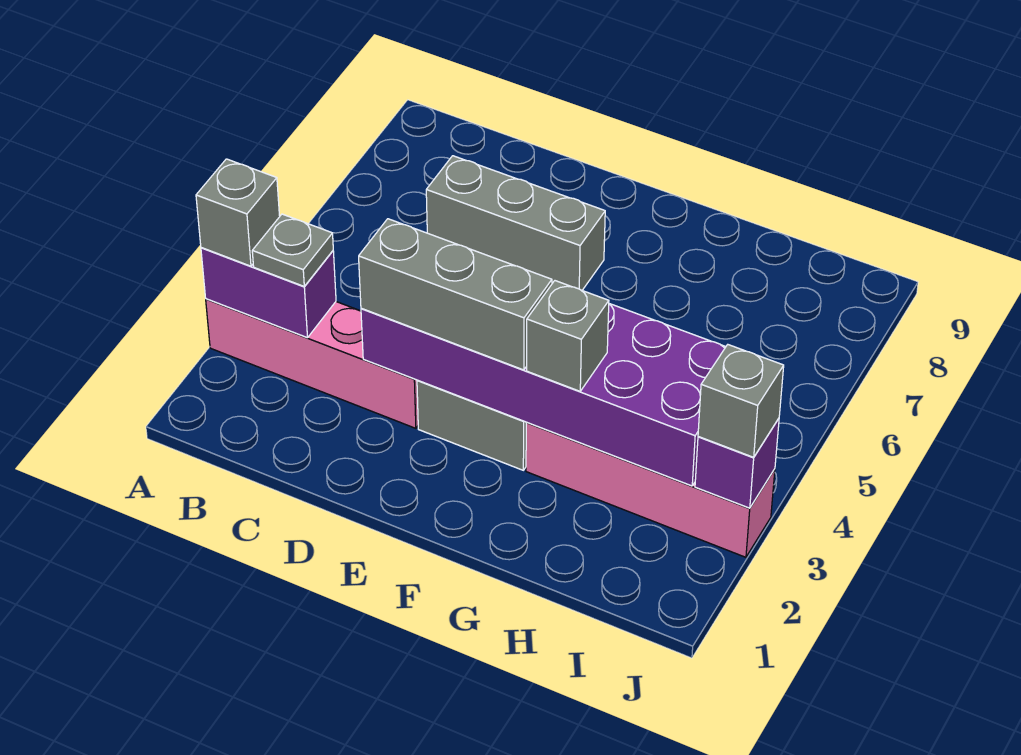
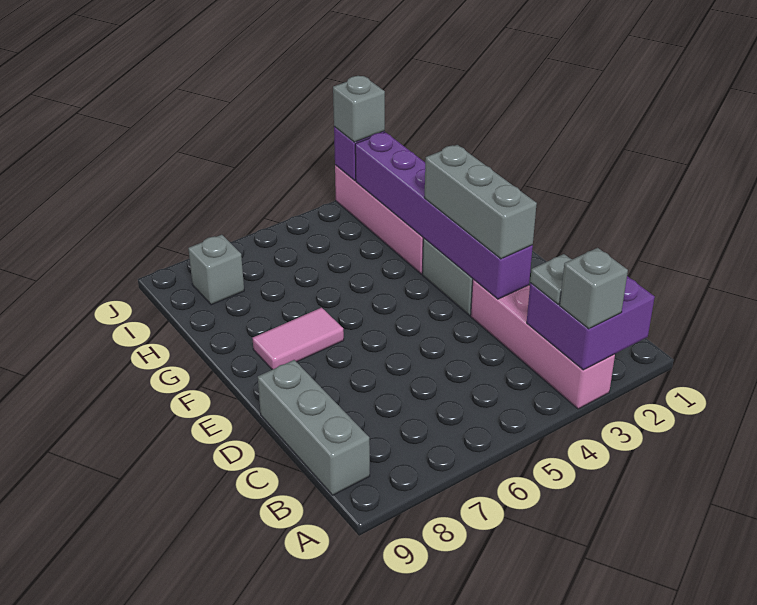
purple 1x2 brick [201,248,336,338] -> purple 2x2 brick [527,276,655,370]
grey 1x3 brick [426,156,605,290] -> grey 1x3 brick moved to [258,360,370,495]
purple 2x6 brick [361,304,726,486] -> purple 1x6 brick [355,132,533,299]
none -> pink 1x2 tile [253,308,344,370]
grey 1x1 brick [527,281,609,391] -> grey 1x1 brick moved to [188,235,244,305]

